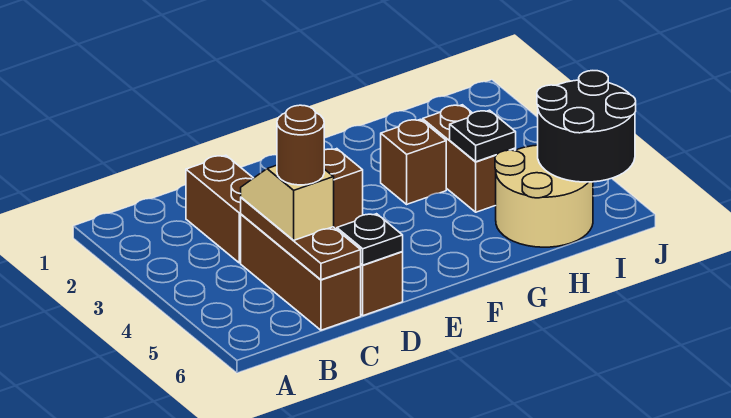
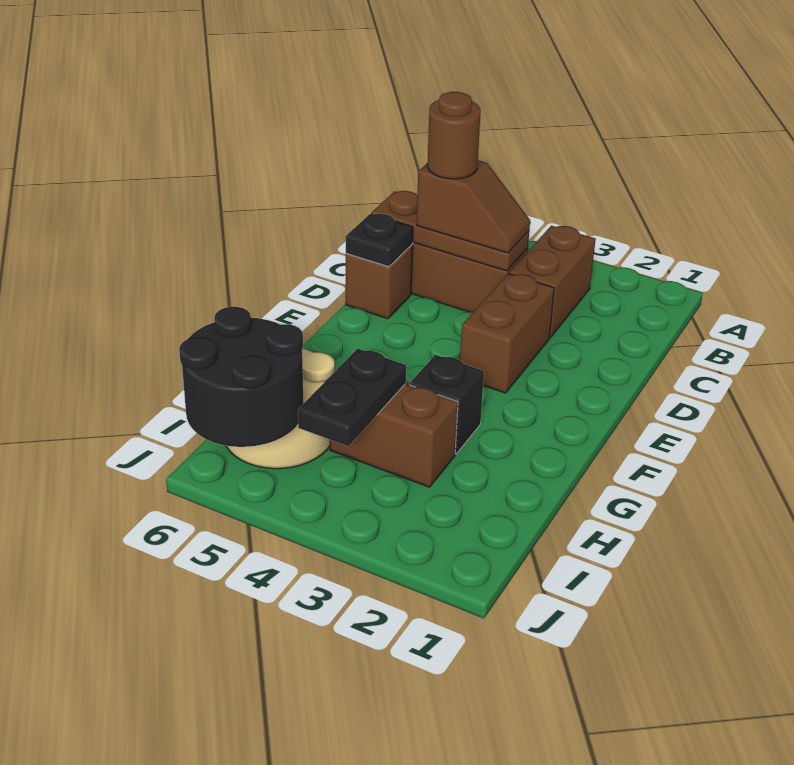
brown 1x2 brick [186,155,253,263] -> brown 1x2 brick turned to [509,226,596,338]
tan 1x2 slope [241,165,334,240] -> brown 1x2 slope [417,161,530,253]
brown 1x1 brick [381,119,446,204] -> black 1x1 brick [410,355,484,454]
black 1x1 plate [450,110,516,162] -> black 1x2 plate [298,349,406,446]

